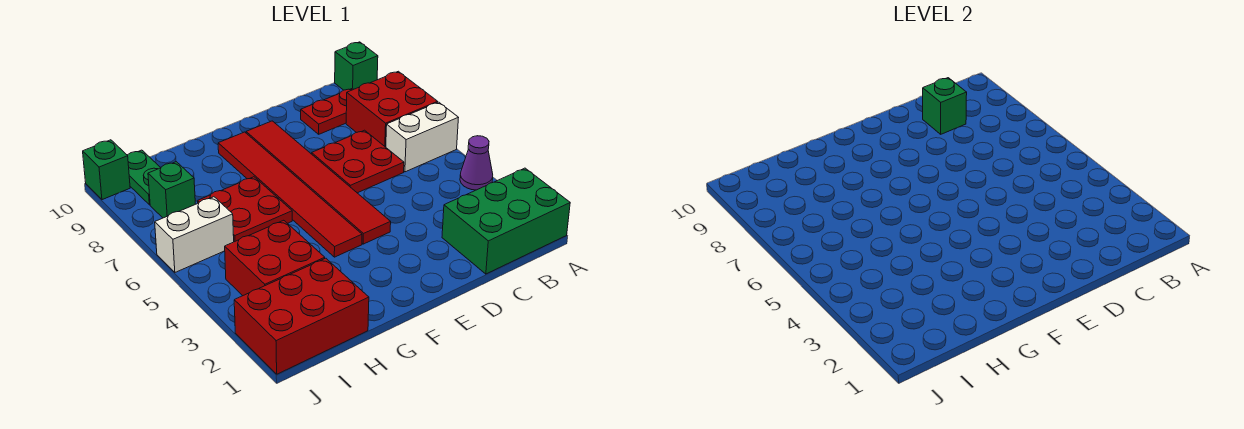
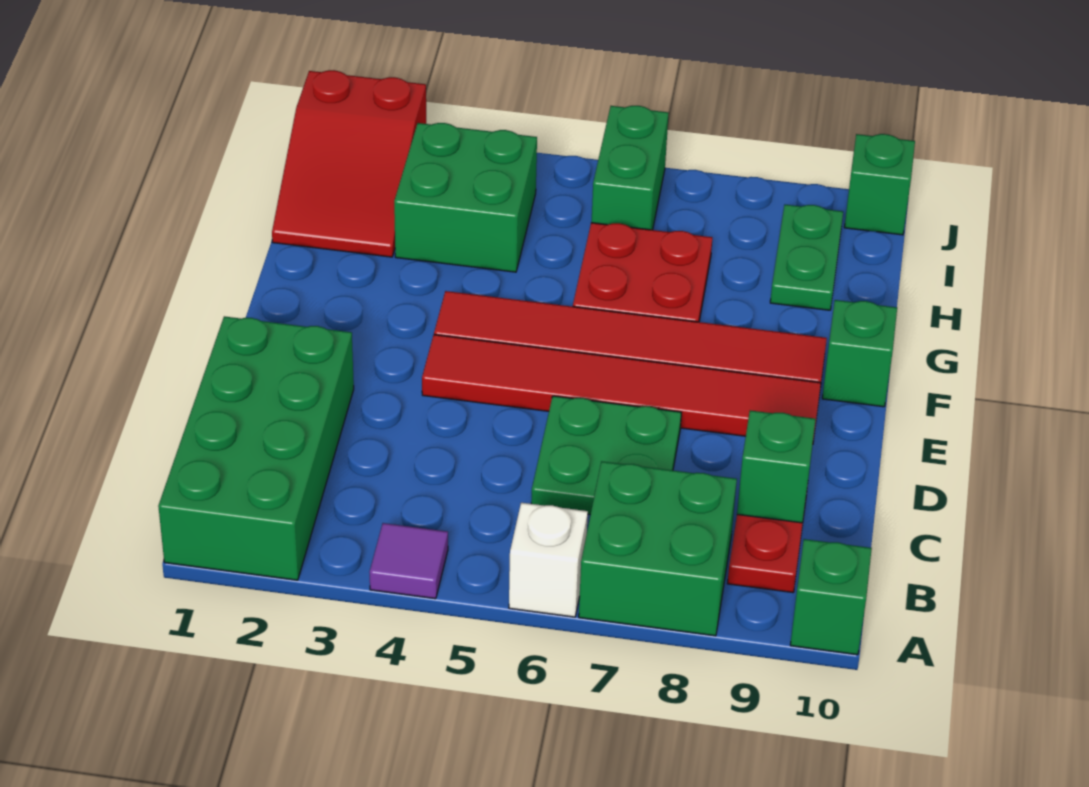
green 2x3 brick [442,168,570,274] -> green 2x4 brick [158,316,354,580]
purple 1x1 cone [460,136,493,190] -> purple 1x1 tile [370,523,448,599]
white 1x2 brick [386,102,459,172] -> white 1x1 brick [509,503,588,617]
red 2x2 brick [346,71,438,147] -> green 2x2 brick [579,461,737,636]
red 2x2 plate [312,130,404,193] -> green 2x2 plate [531,396,681,515]
red 2x3 brick [234,258,369,374] -> red 2x3 slope [272,70,426,257]
red 2x2 brick [225,220,325,296] -> green 2x2 brick [394,123,537,272]
white 1x2 brick [155,197,234,272] -> green 1x2 brick [591,106,669,230]
green 1x1 brick [148,162,195,218] -> green 1x1 brick moved to [822,300,897,407]
green 1x2 plate [128,150,161,205] -> green 1x2 plate turned to [770,205,843,310]

